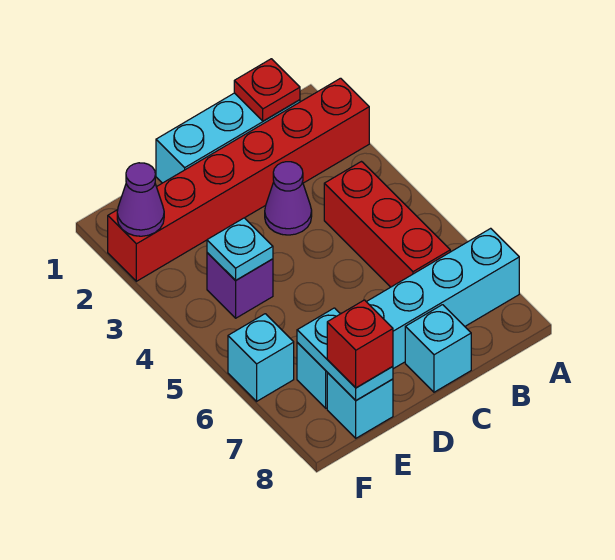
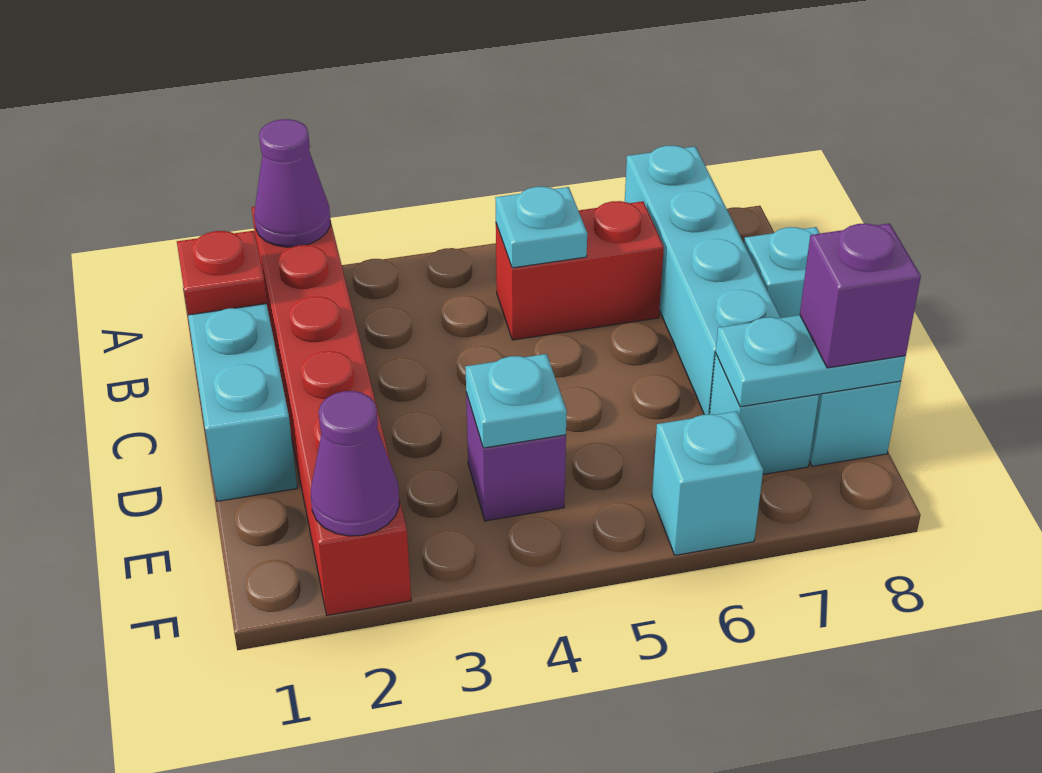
red 1x3 brick [324,162,450,287] -> red 1x2 brick [496,201,664,340]
none -> cyan 1x1 plate [495,187,587,268]
purple 1x1 cone [265,162,312,235] -> purple 1x1 cone moved to [254,119,330,247]
red 1x1 brick [327,300,393,388] -> purple 1x1 brick [800,223,921,368]

